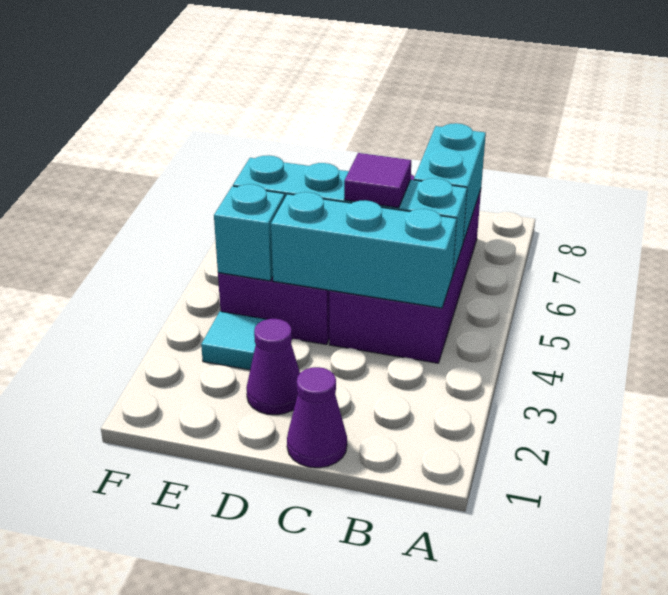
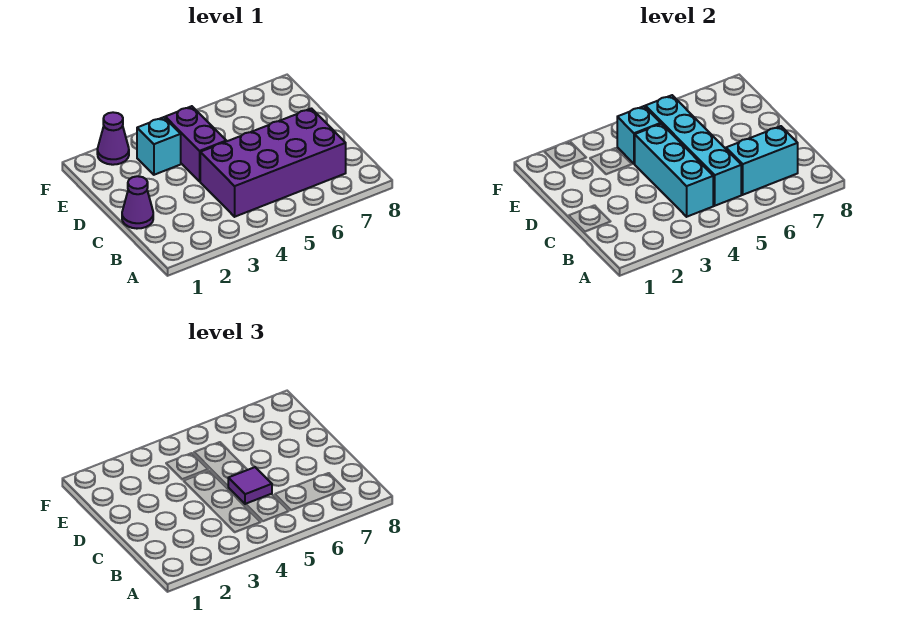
purple 1x1 cone [246,319,300,415] -> purple 1x1 cone moved to [97,112,129,165]
cyan 1x1 tile [201,311,267,370] -> cyan 1x1 brick [137,117,181,175]

